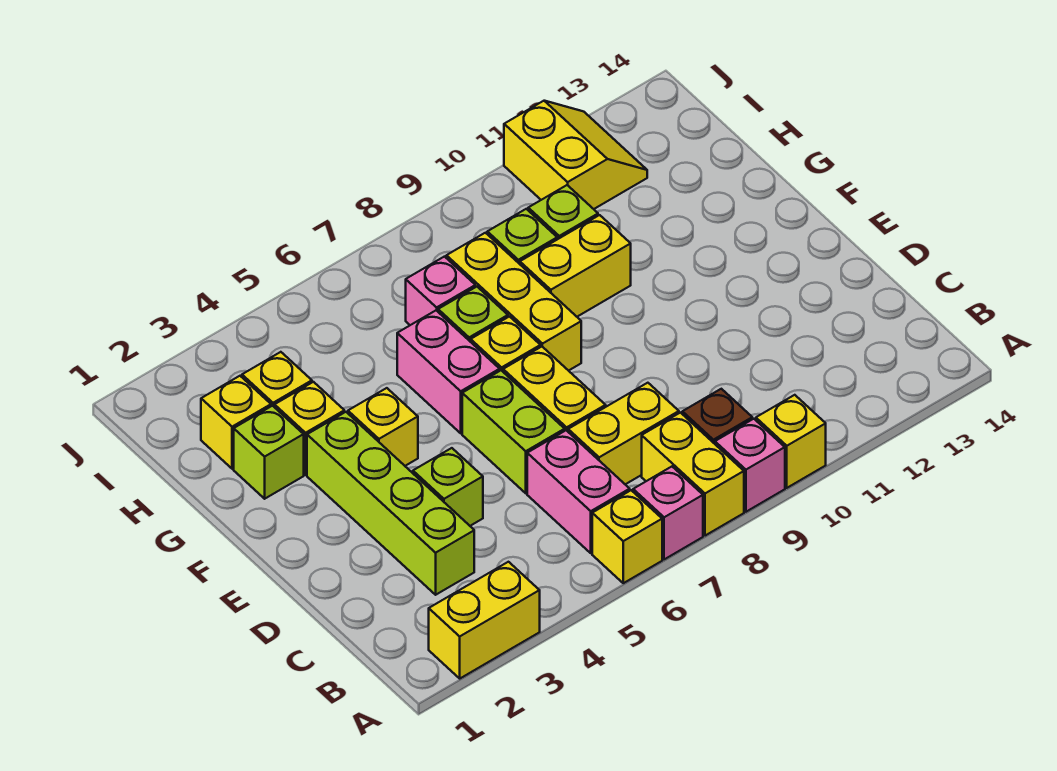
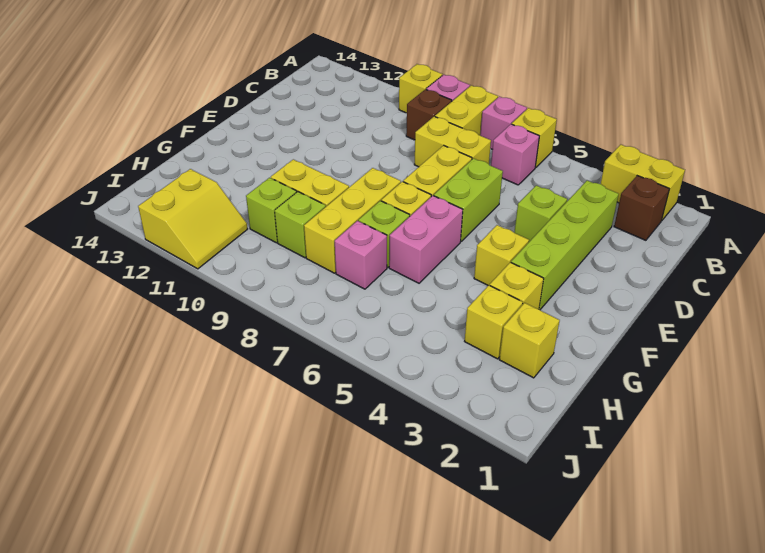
none -> brown 1x1 brick [614,176,669,240]
pink 1x2 brick [527,430,630,553] -> pink 1x1 brick [491,124,539,185]
lime 1x1 brick [234,406,304,499] -> none
yellow 2x2 slope [504,101,647,209] -> yellow 2x2 slope turned to [138,169,247,269]

